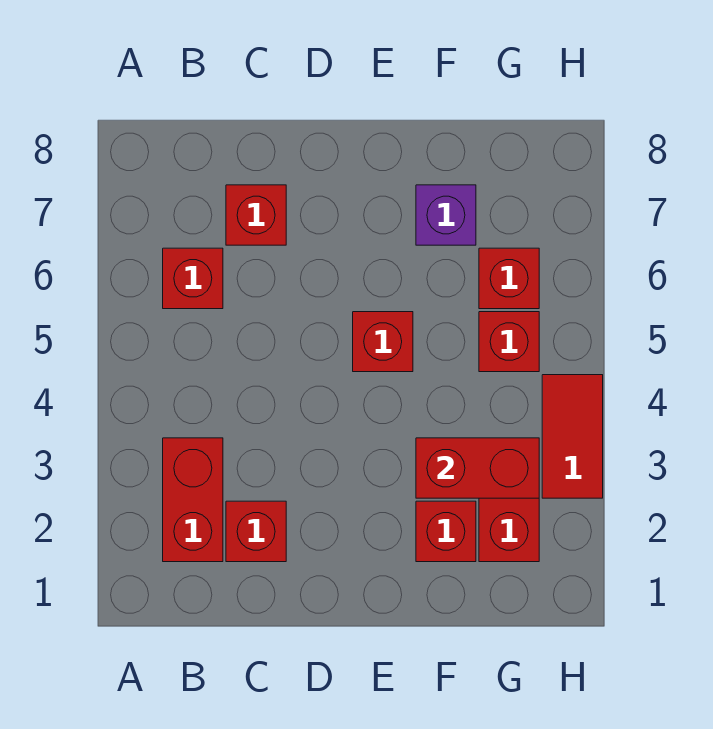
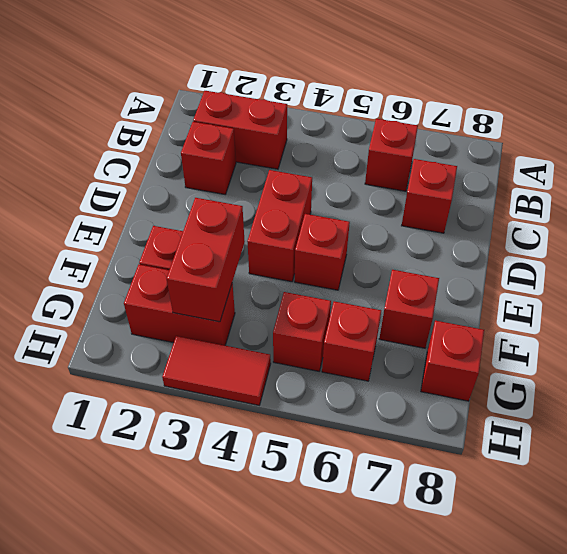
none -> red 1x2 brick [247,170,312,282]
purple 1x1 brick [416,185,476,245] -> red 1x1 brick [379,270,439,348]
none -> red 1x1 brick [421,321,484,401]

